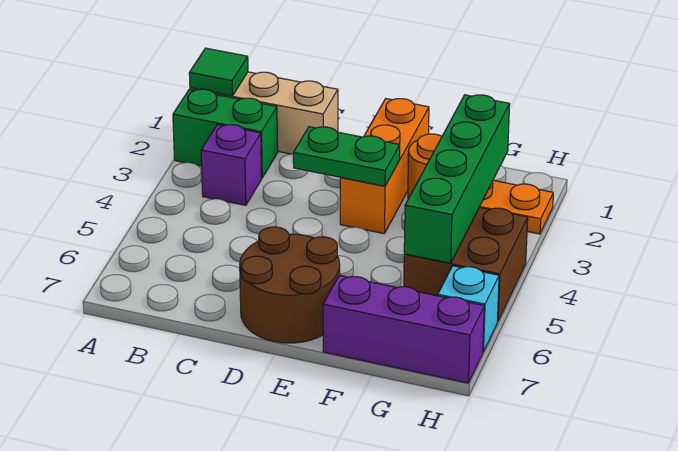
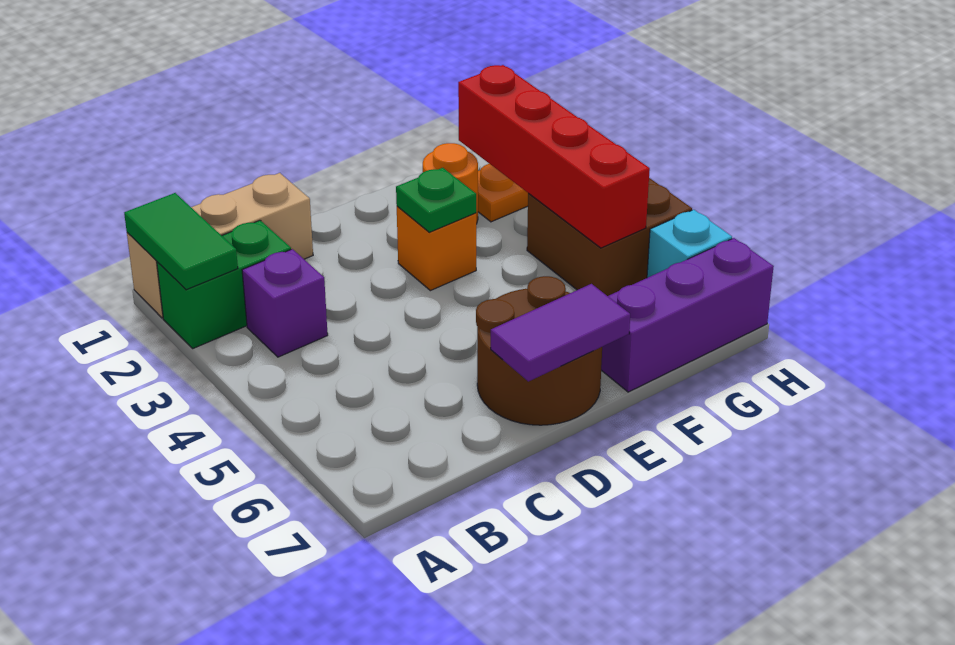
green 1x1 tile [189,48,248,96] -> green 1x2 tile [124,193,238,290]
green 1x2 plate [293,127,400,186] -> green 1x1 plate [396,168,476,232]
none -> purple 1x2 tile [491,284,630,381]
orange 1x3 brick [340,99,429,234] -> orange 1x1 brick [397,206,476,291]
green 1x4 brick [404,95,510,263] -> red 1x4 brick [458,65,650,248]

